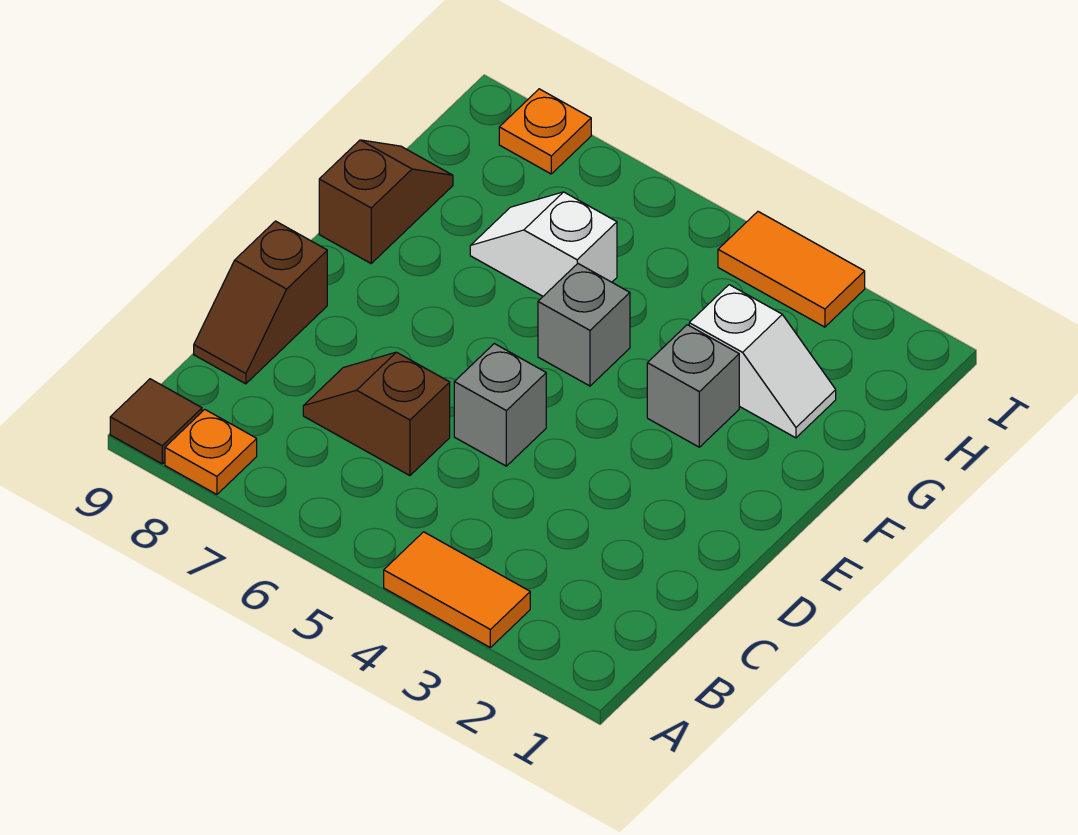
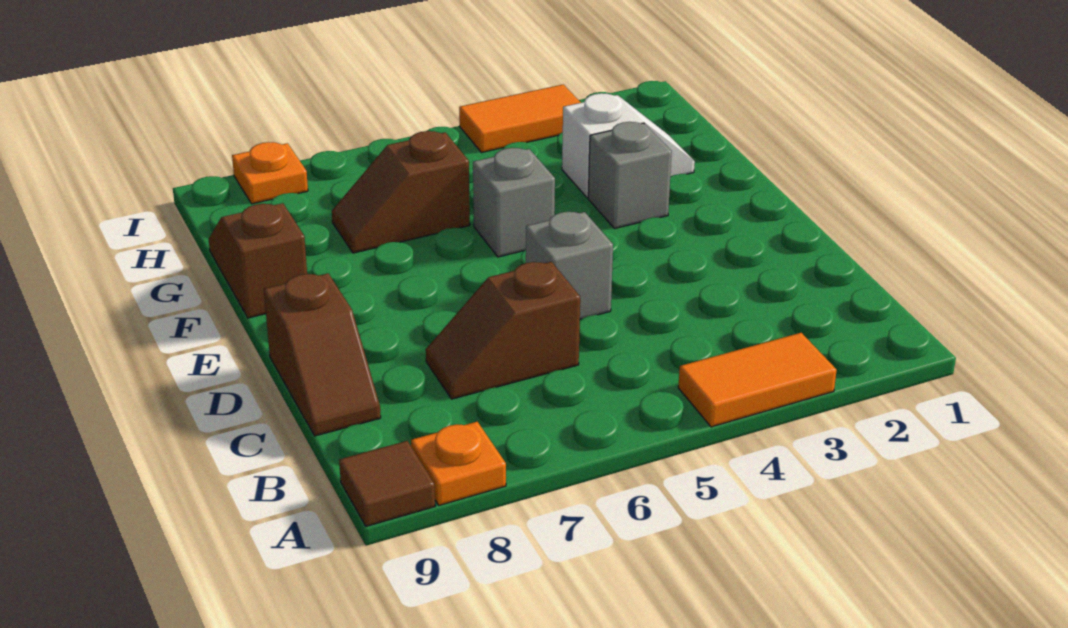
white 1x2 slope [470,192,617,296] -> brown 1x2 slope [332,131,470,253]

